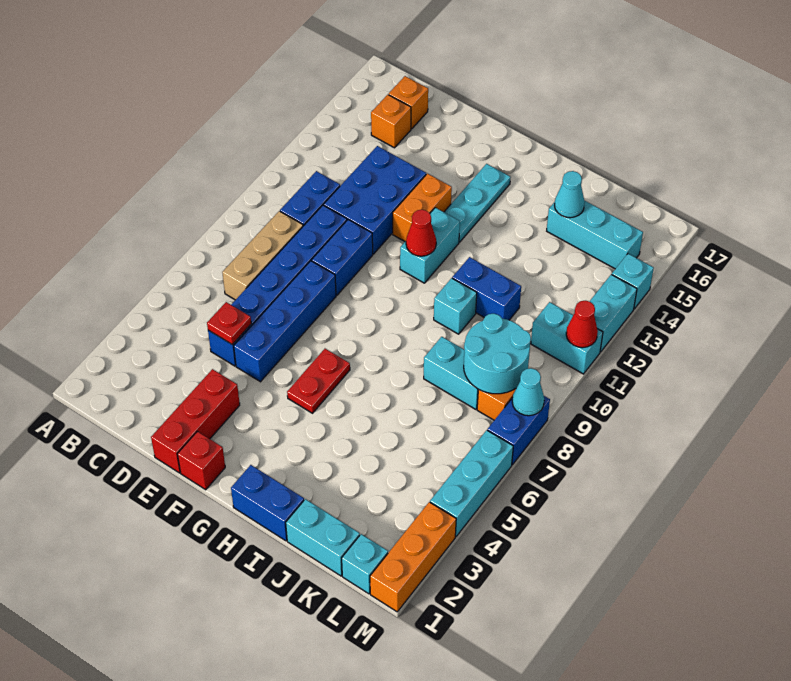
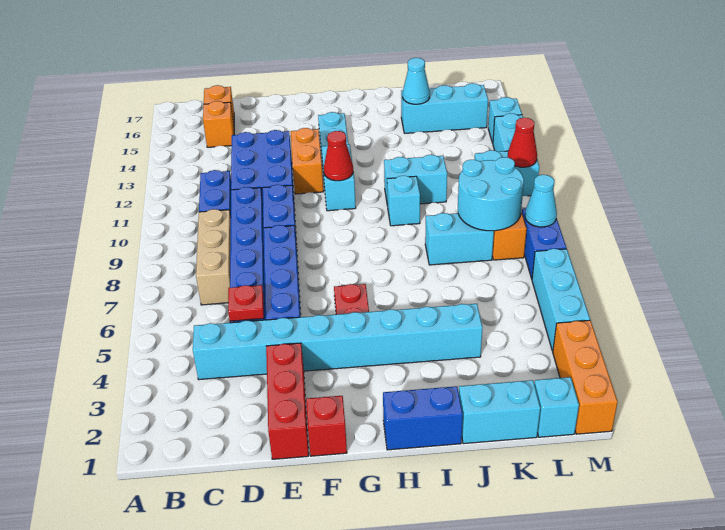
none -> cyan 1x8 brick [193,304,482,380]
blue 1x2 brick [452,257,521,320] -> cyan 1x2 brick [384,155,447,206]

